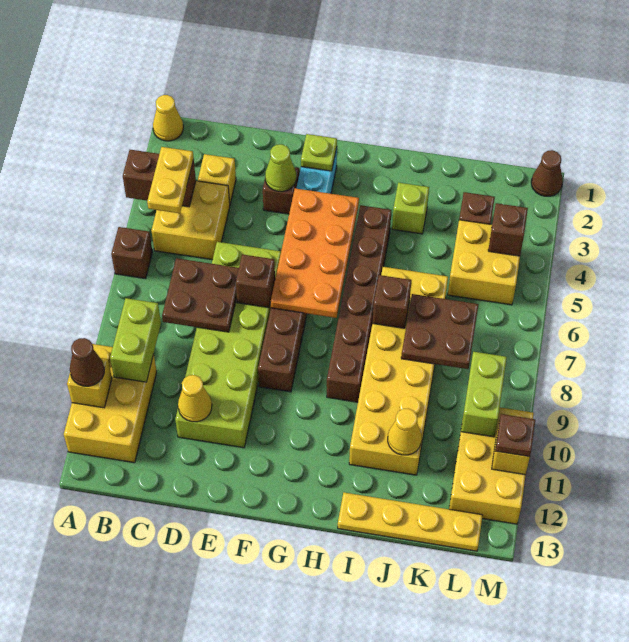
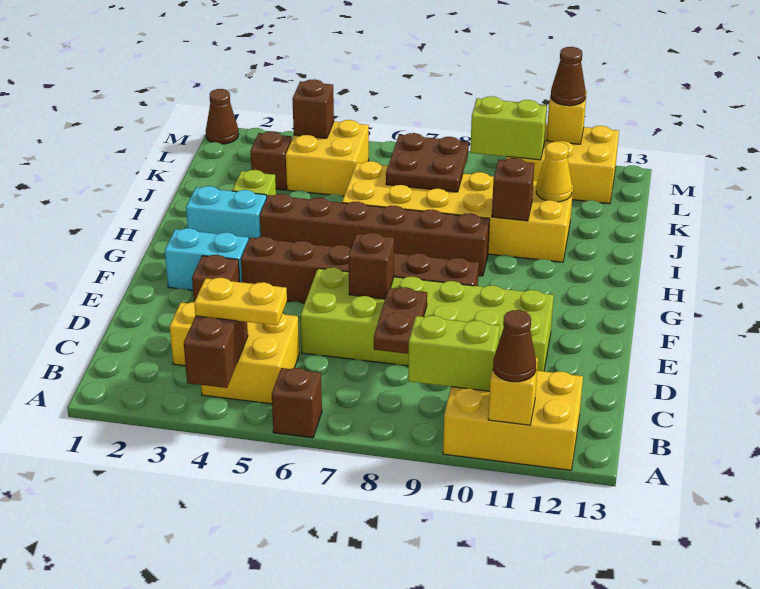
yellow 1x1 cone [153,95,183,141] -> none
brown 2x2 plate [162,258,239,332] -> brown 1x2 plate [374,287,427,354]
yellow 1x1 cone [178,375,212,422] -> none
lime 1x1 cone [265,144,296,192] -> none
lime 1x1 plate [301,134,337,171] -> none
orange 2x4 plate [271,188,359,318] -> none
none -> cyan 1x2 brick [186,186,267,240]
brown 1x1 brick [372,275,411,328] -> brown 1x1 brick moved to [492,158,534,221]
yellow 1x4 plate [338,493,483,551] -> none
brown 1x1 plate [495,414,535,457] -> brown 1x1 cone [551,47,586,106]

